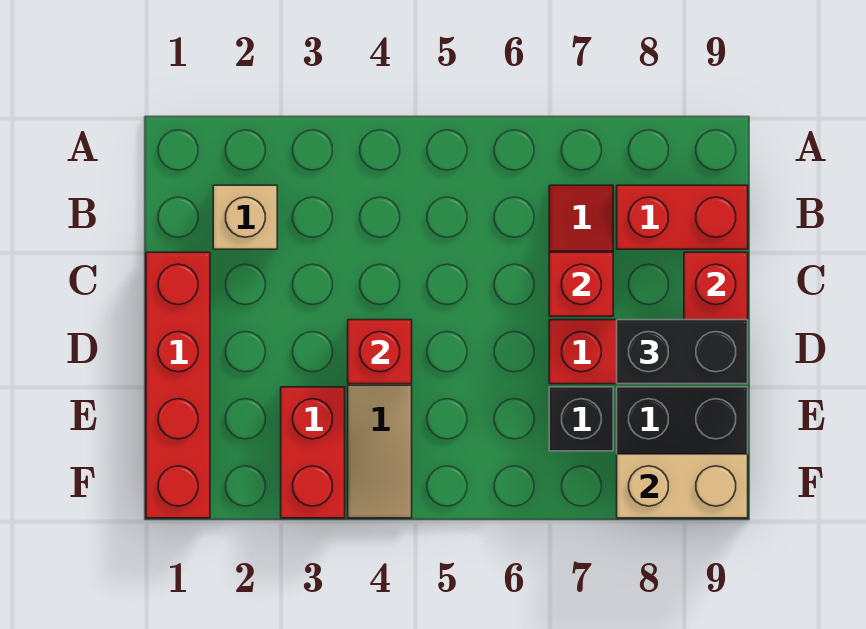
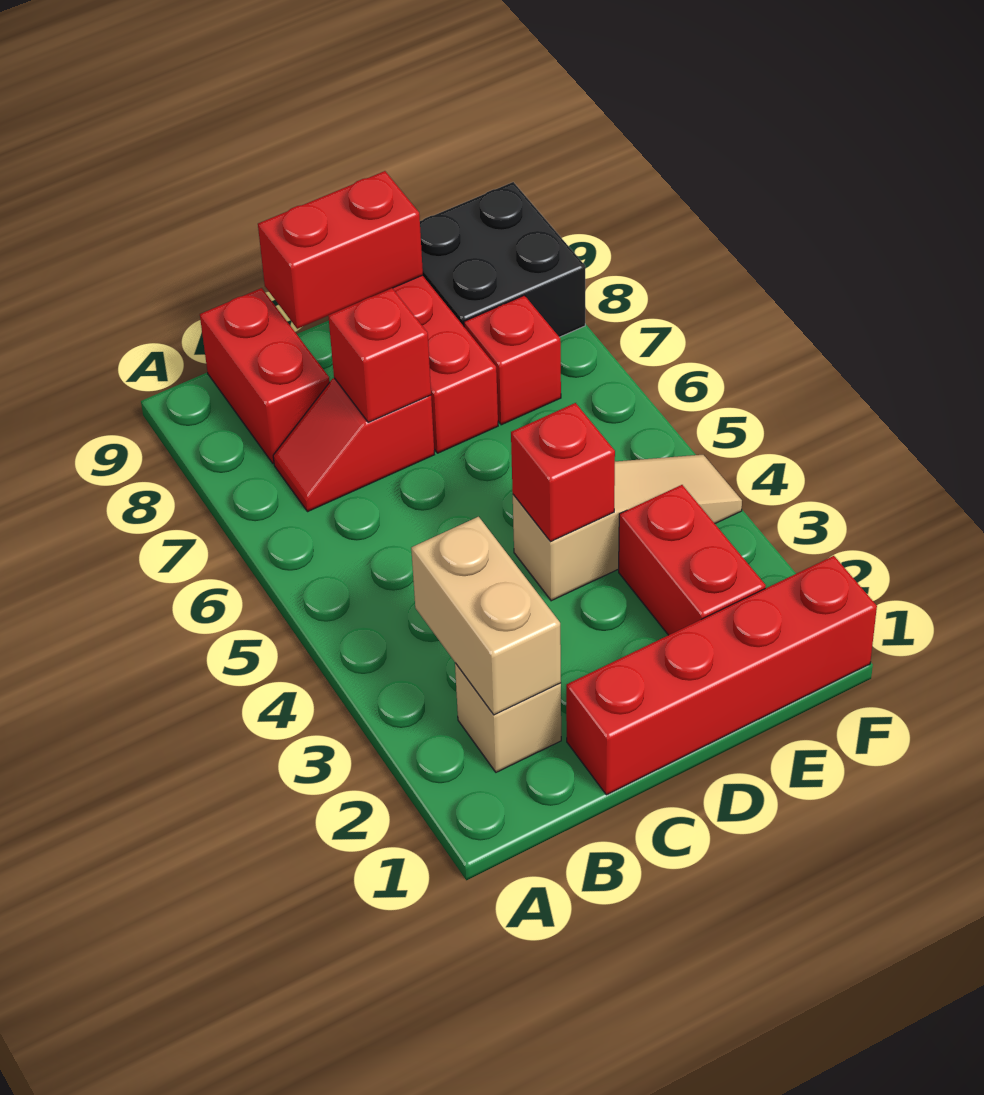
black 1x2 brick [617,320,748,384] -> none
red 1x2 brick [281,387,345,518] -> red 1x2 brick turned to [619,485,766,635]
black 1x1 brick [549,387,613,451] -> red 1x1 brick [464,295,561,425]
tan 1x2 brick [617,454,748,518] -> tan 1x2 brick moved to [411,517,561,715]

